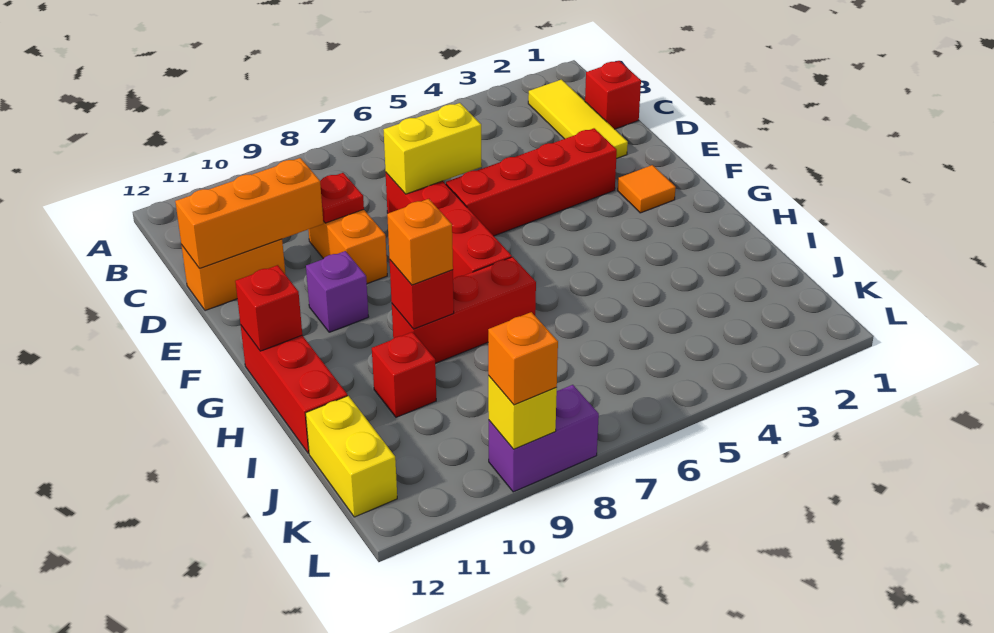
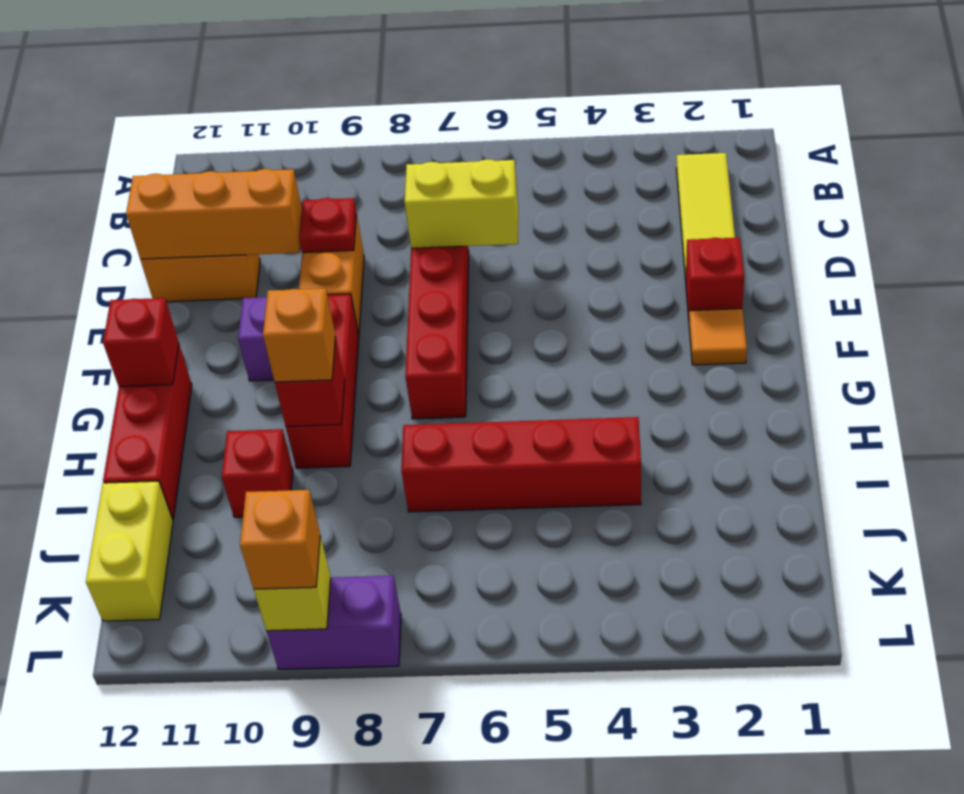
red 1x1 brick [585,61,641,129] -> red 1x1 brick moved to [686,238,744,318]
red 1x4 brick [446,128,617,236] -> red 1x4 brick moved to [401,417,641,512]
red 1x3 brick [392,257,536,363] -> red 1x3 brick turned to [286,294,359,468]

